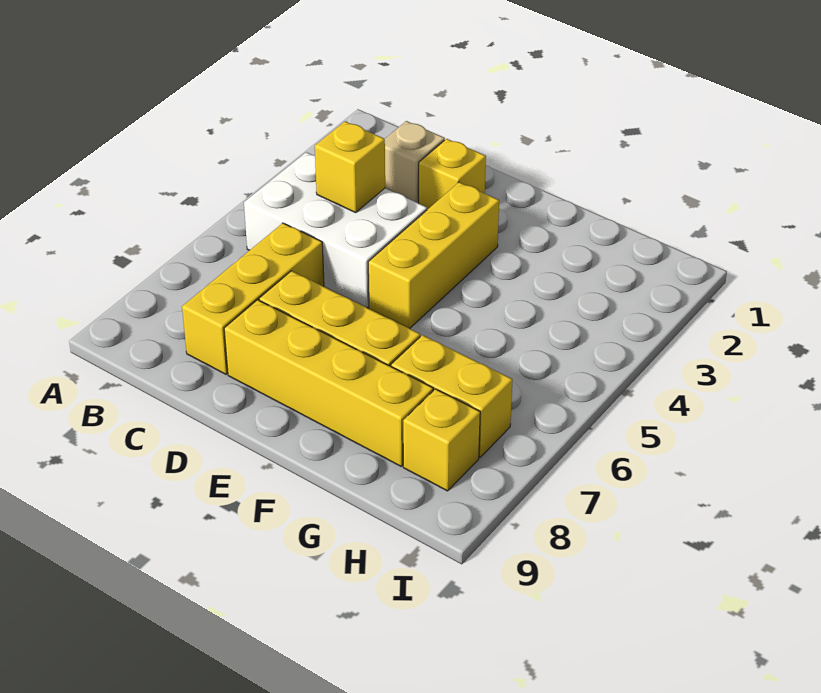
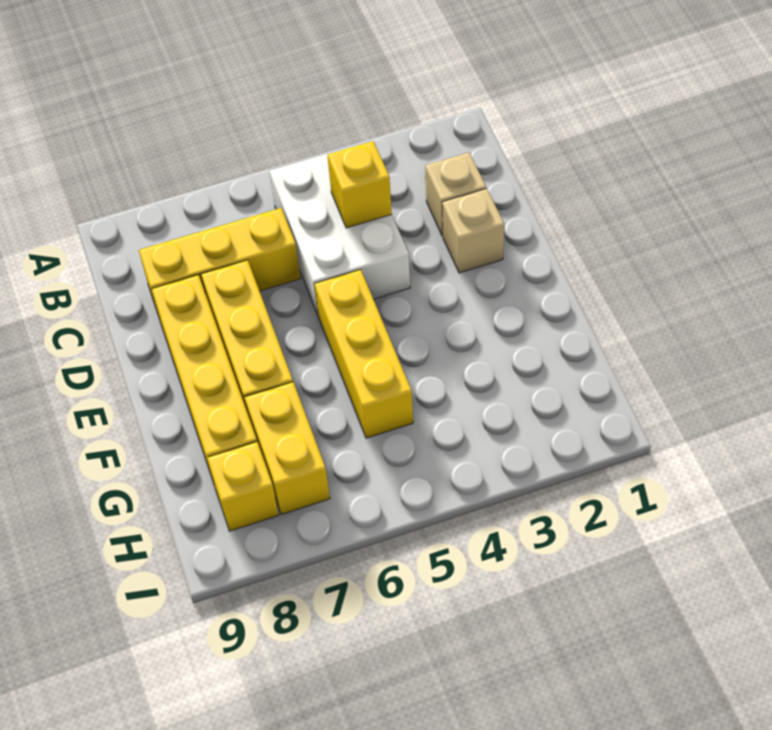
yellow 1x1 brick [419,139,486,210] -> tan 1x1 brick [442,189,504,273]
yellow 1x3 brick [368,182,499,328] -> yellow 1x3 brick turned to [314,270,413,438]

